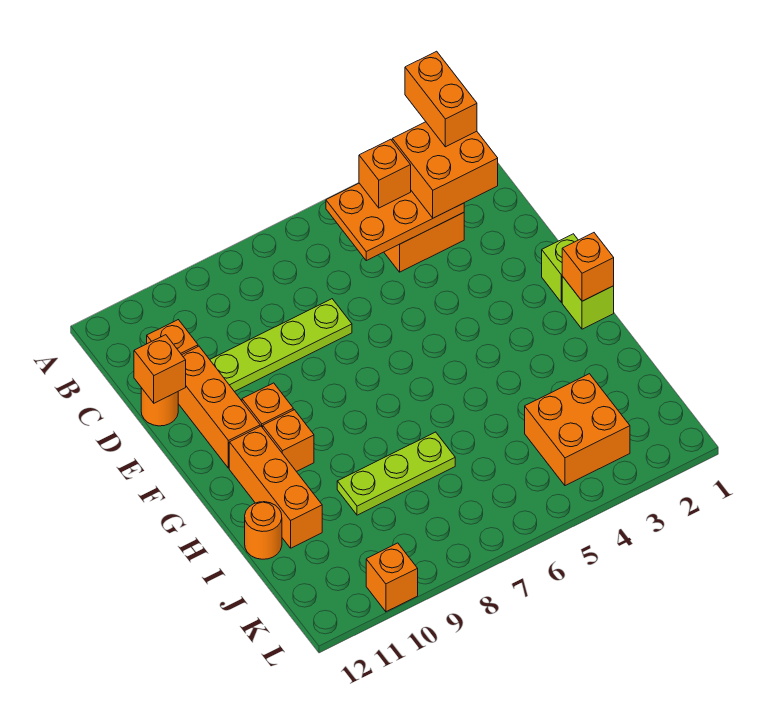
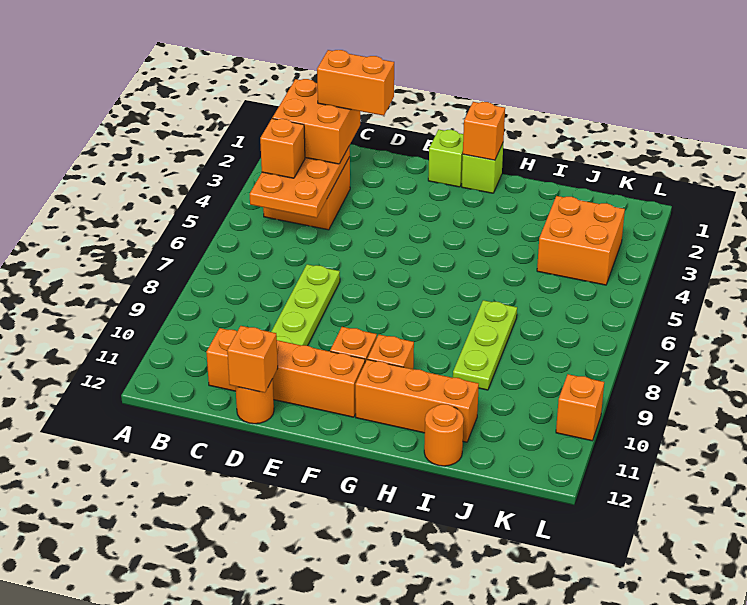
orange 1x2 brick [405,51,477,147] -> orange 1x2 brick moved to [317,50,394,116]

